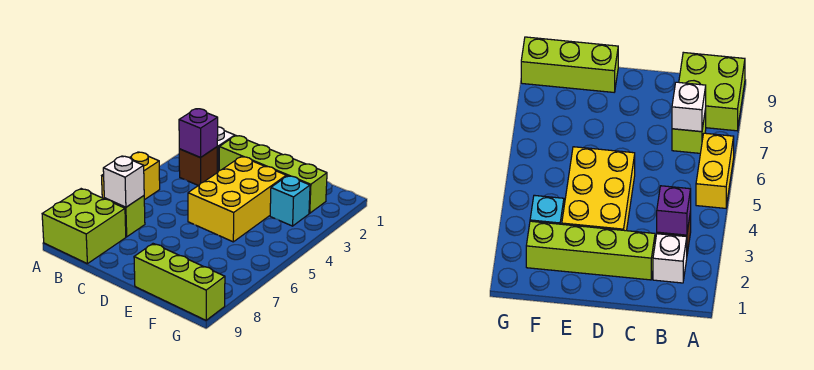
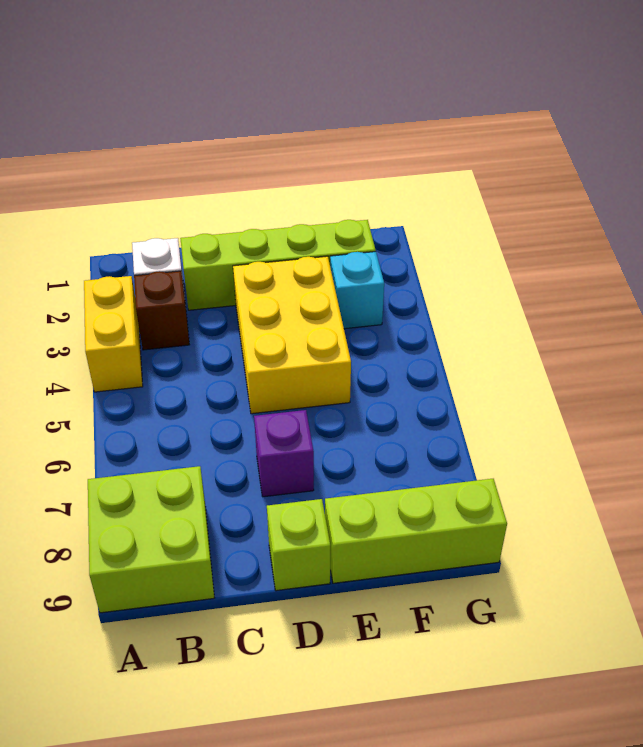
yellow 1x2 brick [102,152,160,200] -> yellow 1x2 brick moved to [84,276,143,392]
purple 1x1 brick [179,109,218,158] -> purple 1x1 brick moved to [254,410,314,497]
lime 1x1 brick [104,196,145,237] -> lime 1x1 brick moved to [267,499,330,591]
white 1x1 brick [103,156,144,207] -> none

